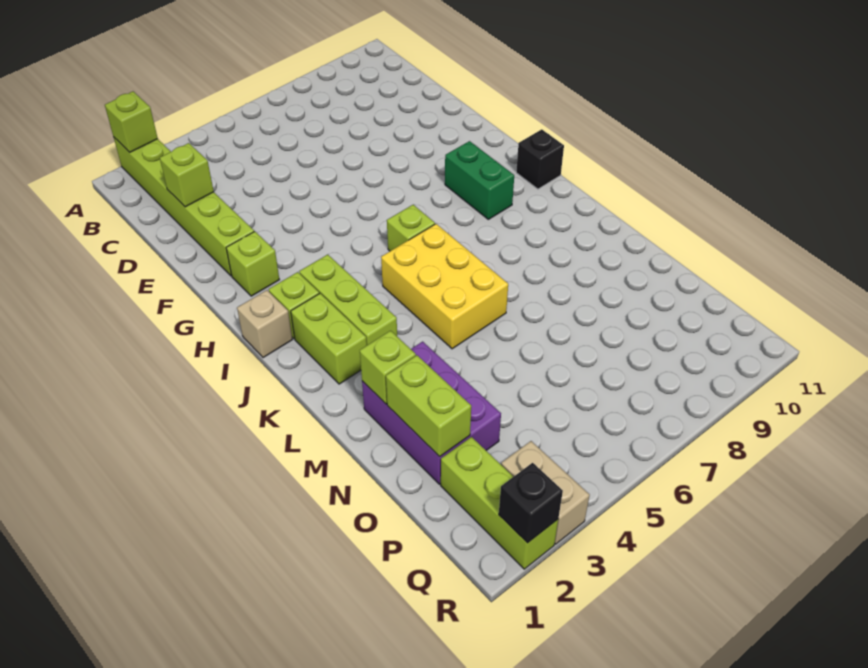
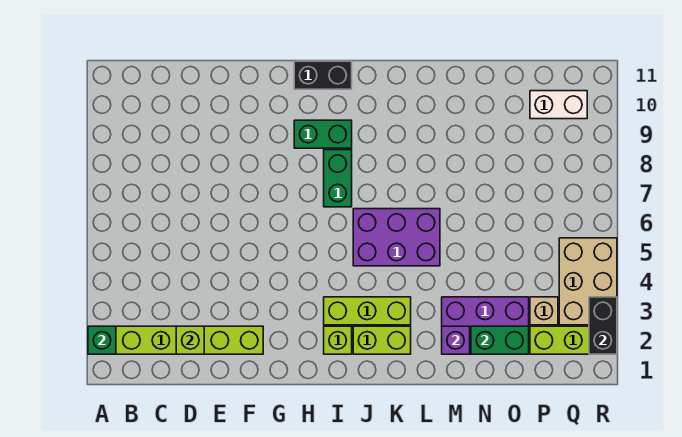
lime 1x1 brick [105,91,158,152] -> green 1x1 brick [88,326,116,354]
lime 1x1 brick [226,231,279,296] -> none
tan 1x1 brick [237,290,292,358] -> tan 1x1 brick moved to [530,297,558,325]
lime 1x1 brick [387,205,435,251] -> none
none -> green 1x2 brick [324,150,352,207]
black 1x1 brick [516,129,564,189] -> black 1x2 brick [294,61,352,89]
yellow 2x3 brick [381,224,508,349] -> purple 2x3 brick [353,209,440,266]
lime 1x1 brick [360,331,416,404] -> purple 1x1 brick [442,326,470,354]
lime 1x2 brick [386,355,471,457] -> green 1x2 brick [471,326,529,354]
none -> white 1x2 brick [530,91,587,119]
tan 1x2 brick [501,441,590,544] -> tan 2x3 brick [559,238,617,325]
black 1x1 brick [499,463,563,543] -> black 1x2 brick [589,297,617,354]

